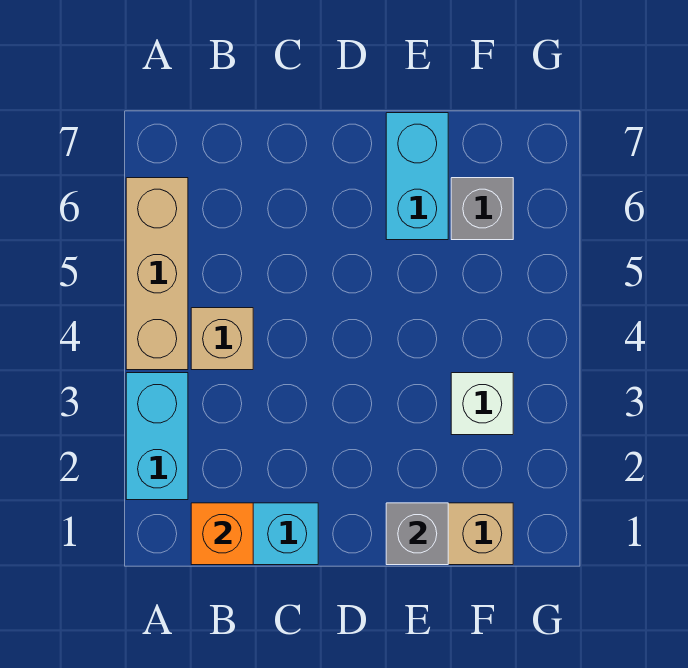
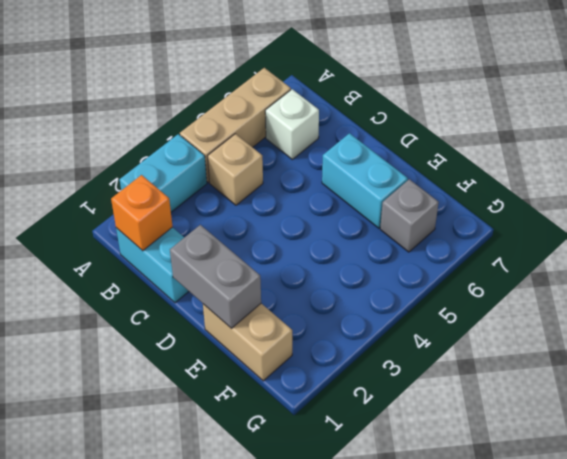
grey 1x1 brick [386,503,448,565] -> grey 1x2 brick [170,225,261,328]
cyan 1x2 brick [386,113,448,240] -> cyan 1x2 brick turned to [322,133,408,228]
white 1x1 brick [451,373,513,435] -> white 1x1 brick moved to [265,89,319,159]

